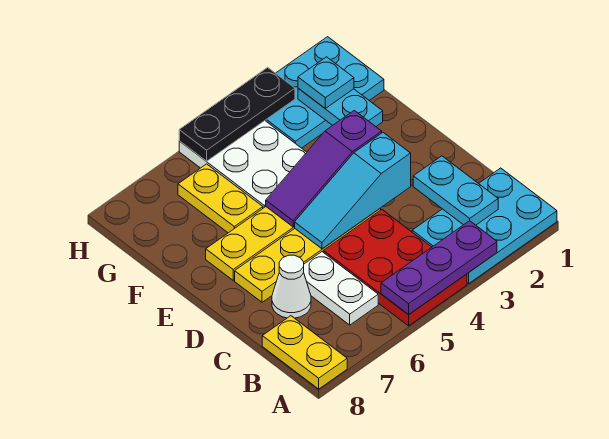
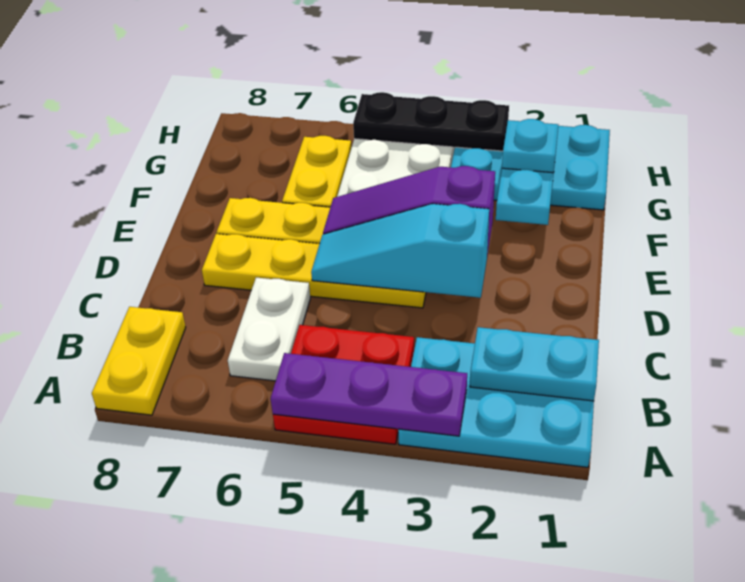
red 2x3 plate [323,210,467,326] -> red 2x2 plate [273,325,414,444]
cyan 1x2 plate [413,156,498,225] -> cyan 1x2 plate turned to [470,327,599,401]
white 1x1 cone [272,255,311,318] -> none

